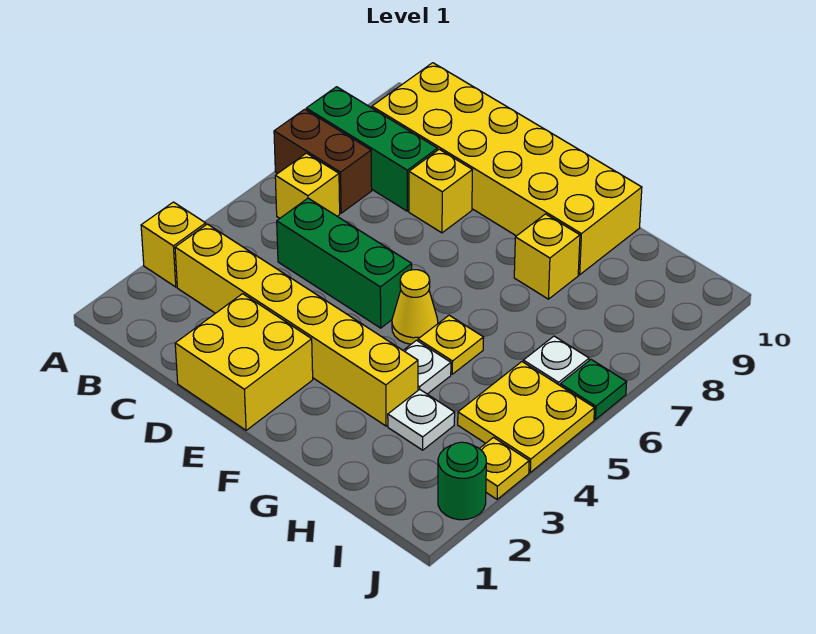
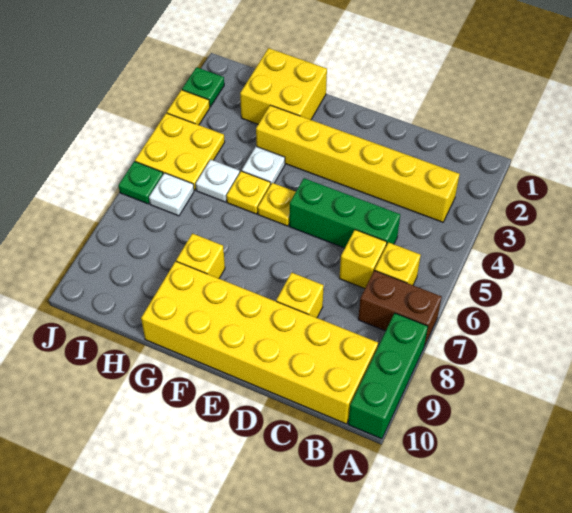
yellow 1x1 brick [141,202,206,287] -> yellow 1x1 brick moved to [339,230,387,289]
green 1x3 brick [306,87,438,211] -> green 1x3 brick turned to [348,313,428,439]
yellow 2x2 brick [175,294,313,430] -> yellow 2x2 brick moved to [240,48,327,124]
yellow 1x1 cone [392,270,438,344] -> yellow 1x1 plate [258,183,296,226]
white 1x1 plate [388,389,455,450] -> white 1x1 plate moved to [196,160,240,202]
green 1x1 round brick [438,442,486,520] -> green 1x1 plate [182,67,224,107]

